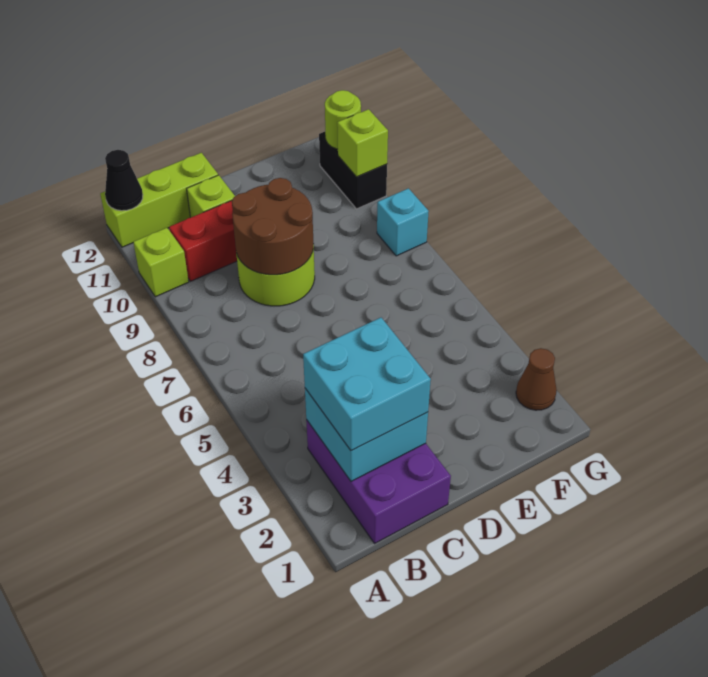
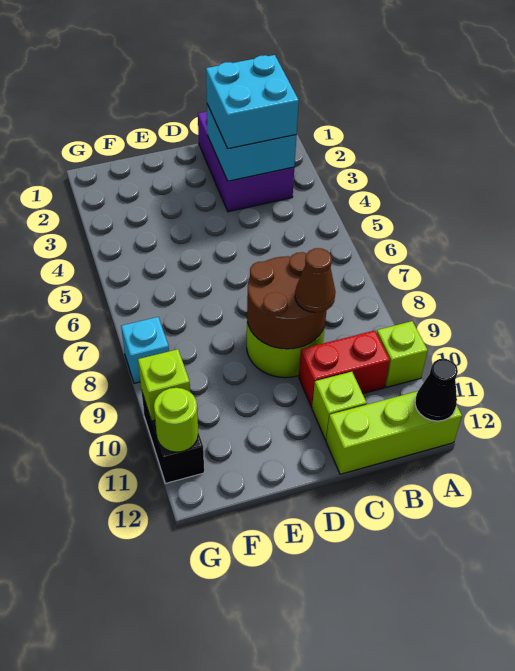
brown 1x1 cone [516,348,557,410] -> brown 1x1 cone moved to [295,248,335,313]

